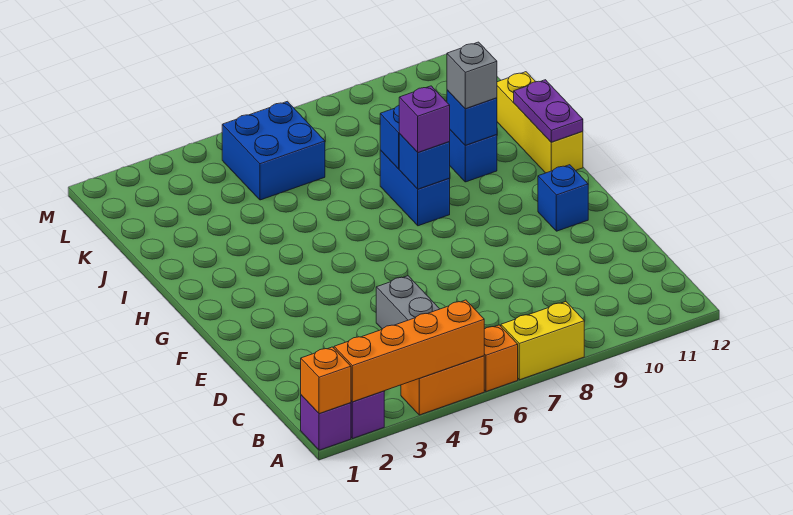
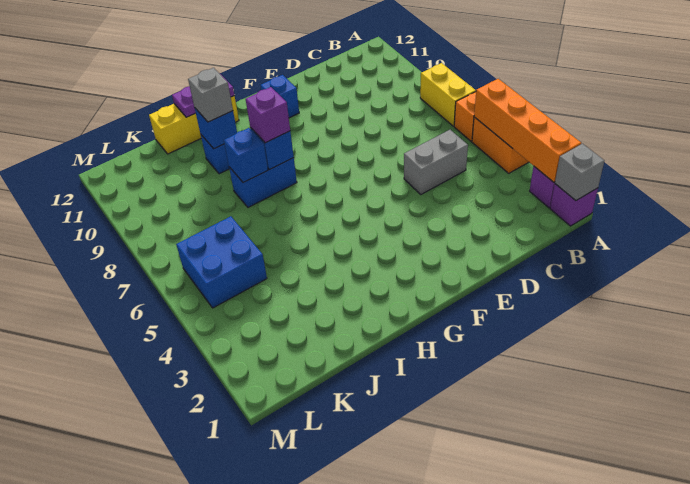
orange 1x1 brick [301,347,351,414] -> grey 1x1 brick [555,144,604,201]

